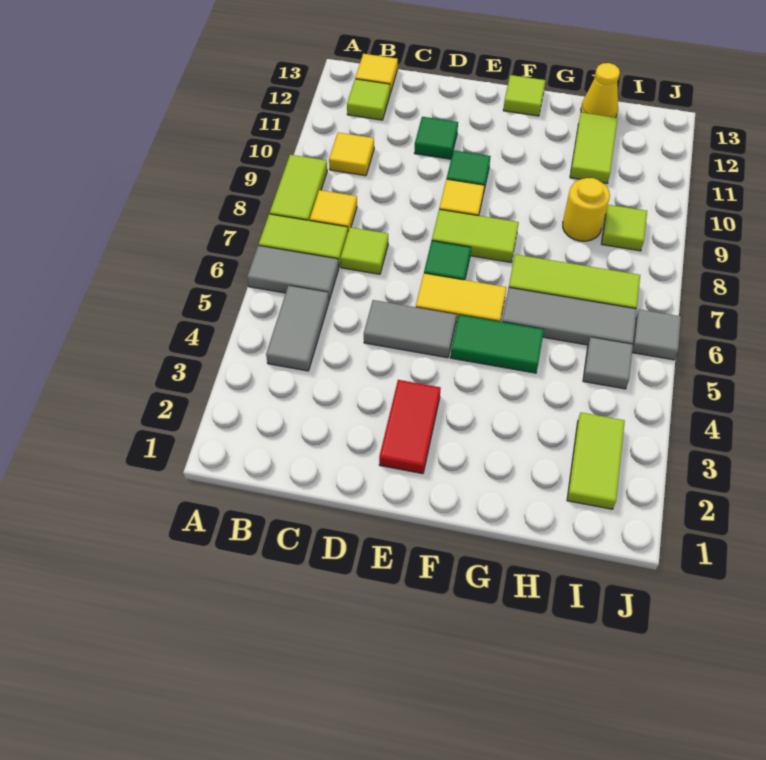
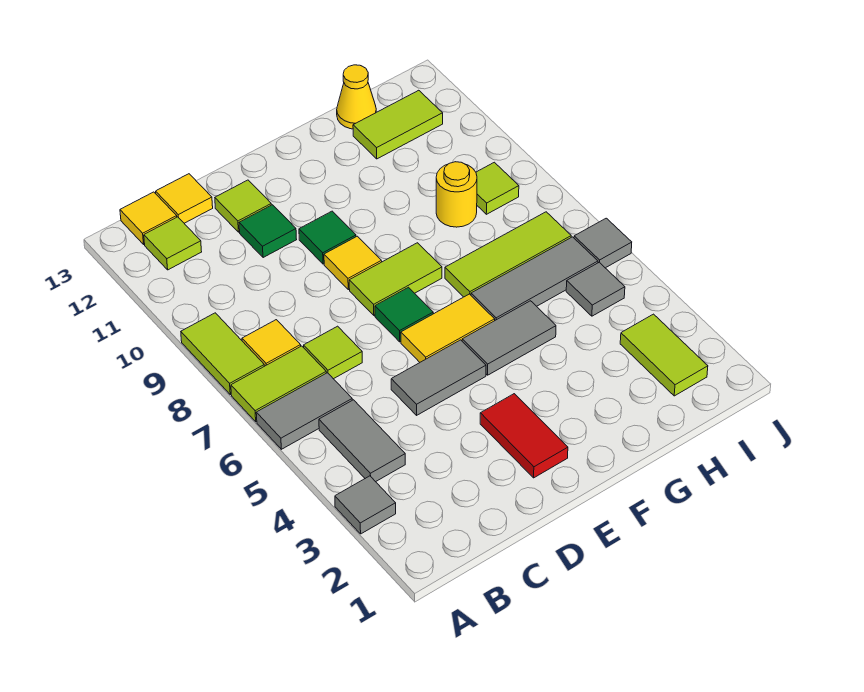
none -> grey 1x1 tile [335,476,396,534]
yellow 1x1 tile [329,132,374,176] -> yellow 1x1 tile moved to [156,174,213,223]
green 1x2 tile [450,315,544,373] -> grey 1x2 tile [462,301,556,375]
lime 1x1 tile [503,75,546,116] -> lime 1x1 tile moved to [215,180,271,232]
lime 1x2 tile [570,112,618,183] -> lime 1x2 tile turned to [353,90,443,159]

